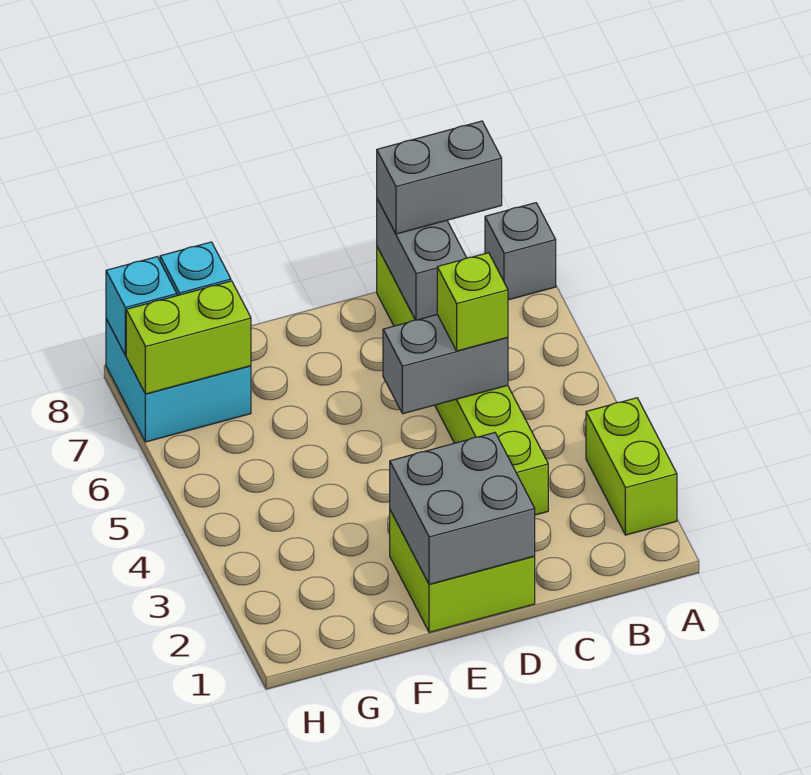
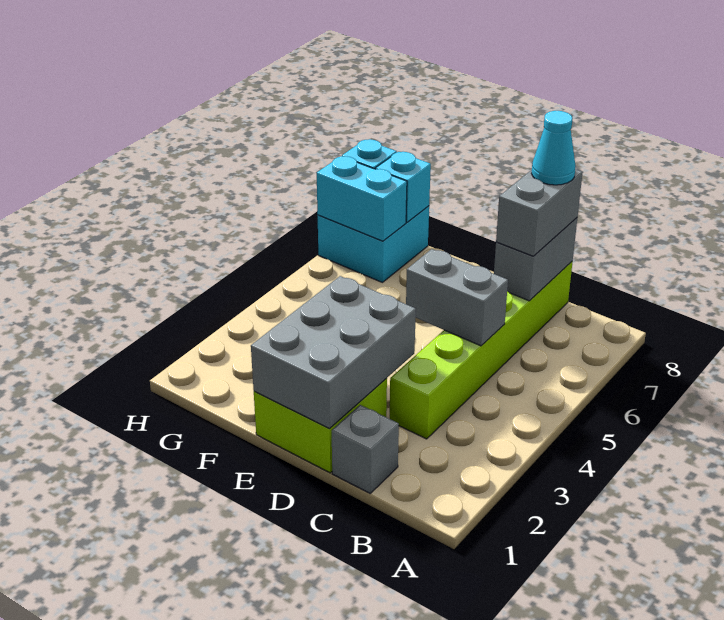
lime 1x2 brick [586,398,677,535] -> none
grey 1x1 brick [485,203,556,300] -> grey 1x1 brick moved to [332,405,399,493]
grey 1x2 brick [377,121,502,234] -> grey 1x2 brick turned to [496,169,583,256]
lime 1x1 brick [437,253,508,351] -> none
none -> cyan 1x1 cone [531,111,575,185]
grey 2x2 brick [390,433,535,584] -> grey 2x3 brick [251,276,416,429]
lime 1x2 brick [126,281,251,394] -> cyan 1x2 brick [317,156,407,241]

